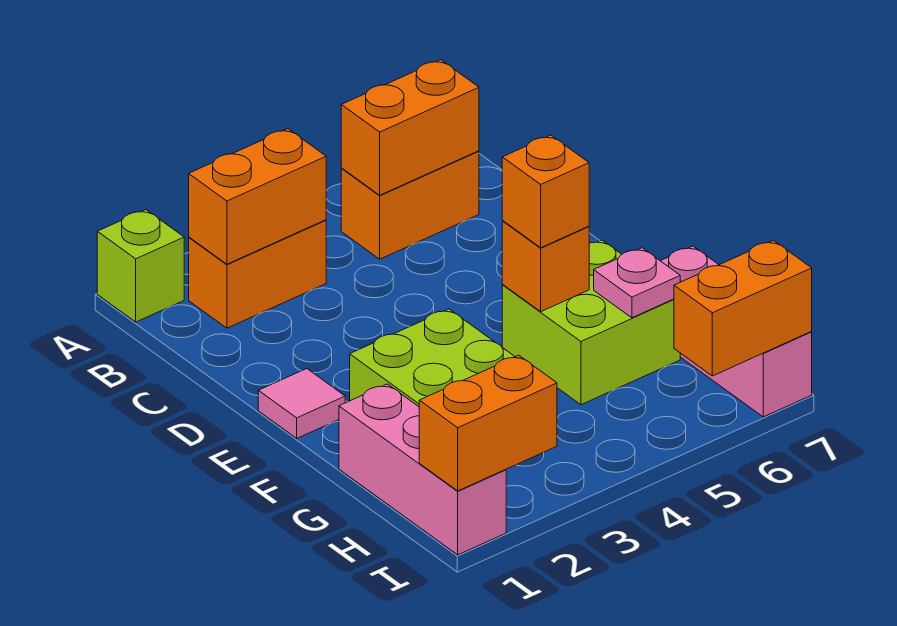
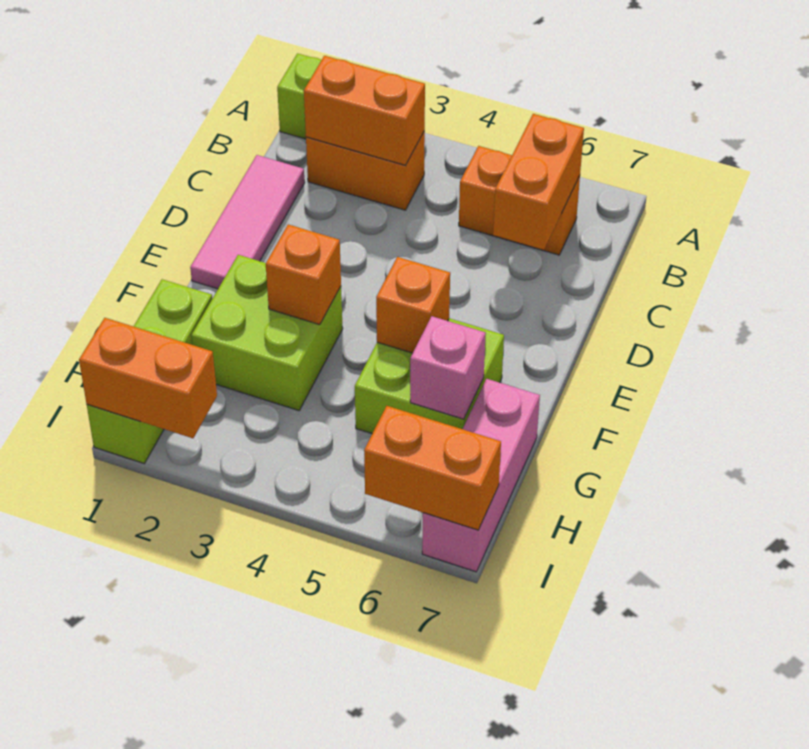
orange 1x2 brick [341,60,479,195] -> orange 1x2 brick turned to [493,114,584,250]
pink 1x1 tile [258,369,345,438] -> pink 1x3 tile [190,155,305,289]
orange 1x1 brick [502,135,589,248] -> orange 1x1 brick moved to [266,224,341,325]
pink 1x3 brick [339,384,506,555] -> lime 1x3 brick [87,279,212,463]
pink 1x1 plate [594,248,680,318] -> pink 1x1 brick [410,316,486,419]

